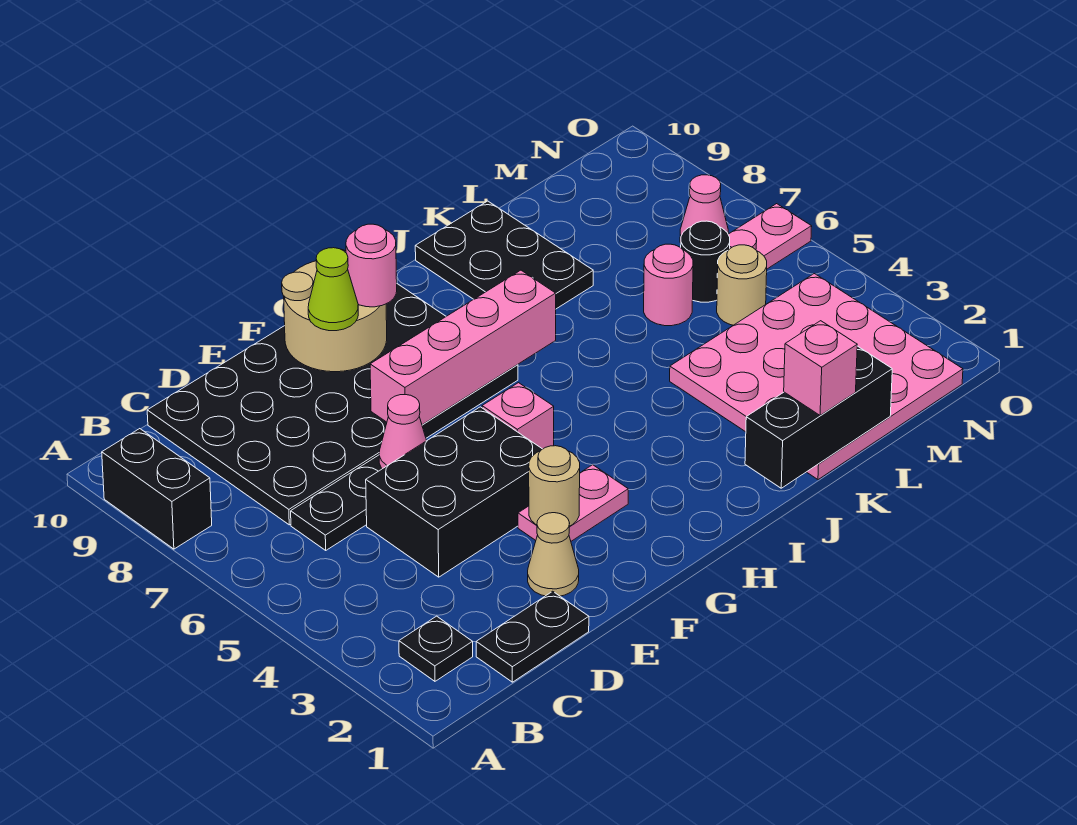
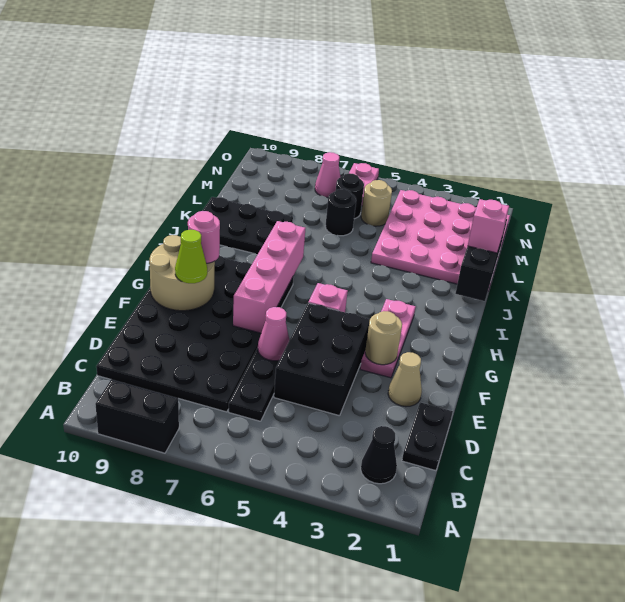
black 1x1 plate [399,616,473,681] -> black 1x1 cone [361,426,397,484]
pink 1x2 plate [518,465,628,541] -> pink 1x3 plate [360,299,415,378]
pink 1x1 round brick [644,244,693,326] -> black 1x1 round brick [325,189,356,236]

